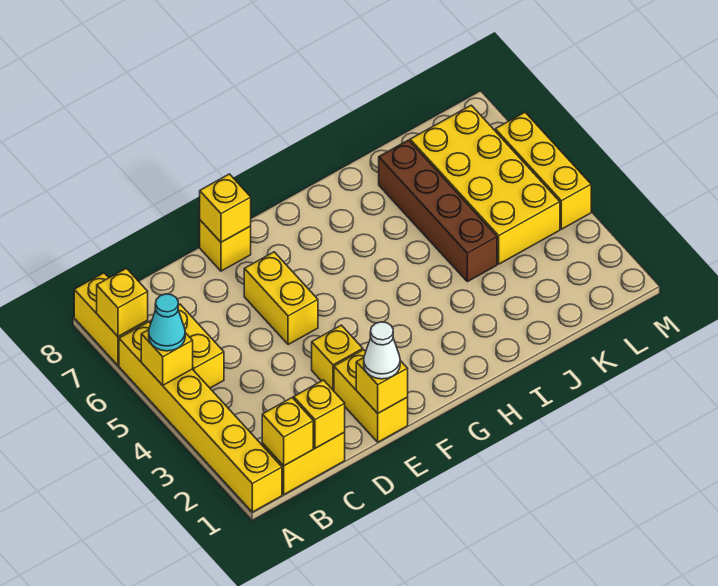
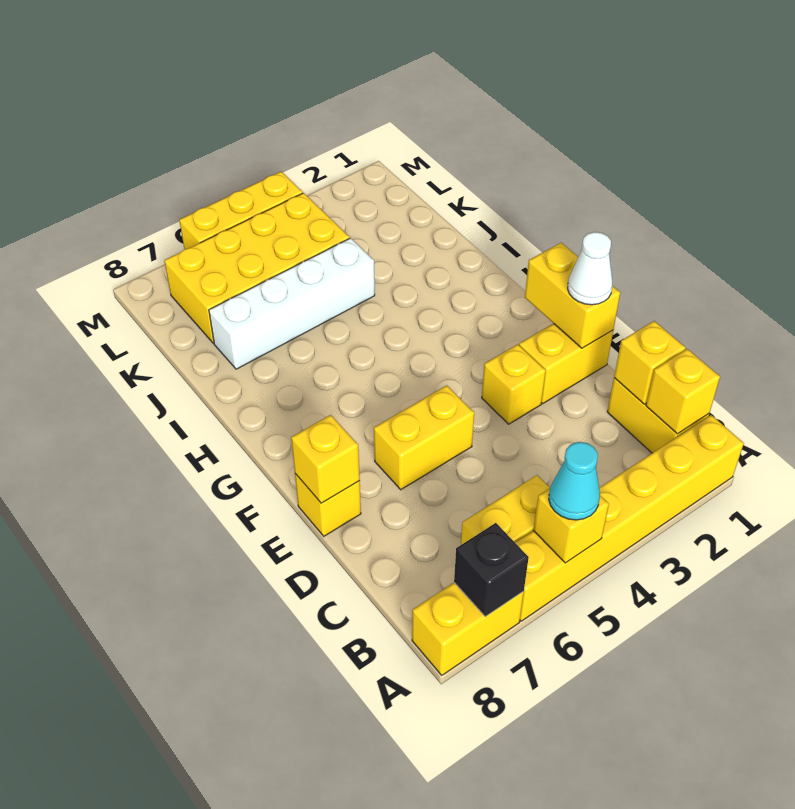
yellow 1x1 brick [97,268,148,337] -> black 1x1 brick [454,523,529,617]
yellow 1x1 brick [356,358,408,413] -> yellow 1x2 brick [525,243,620,348]
brown 1x4 brick [379,140,497,282] -> white 1x4 brick [209,238,375,369]

